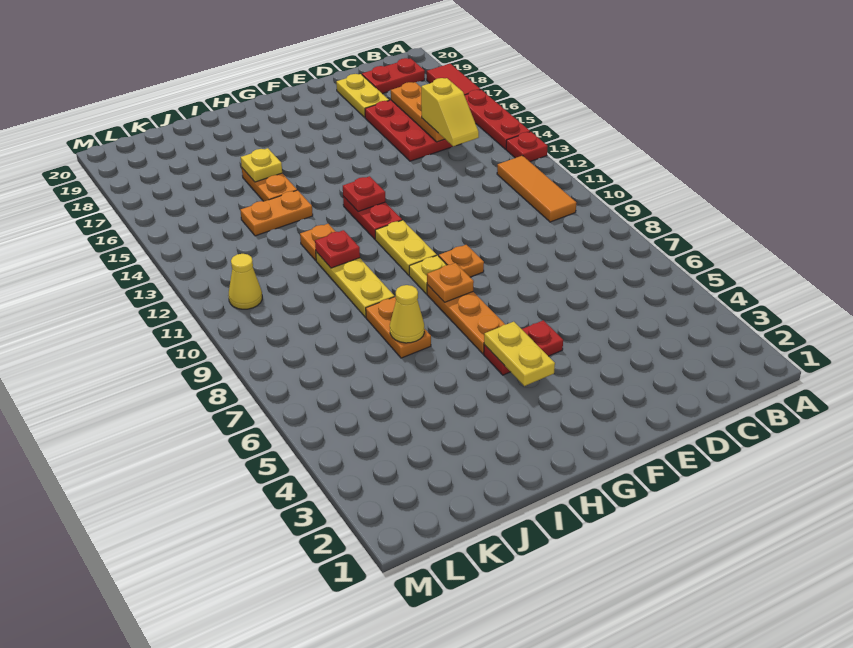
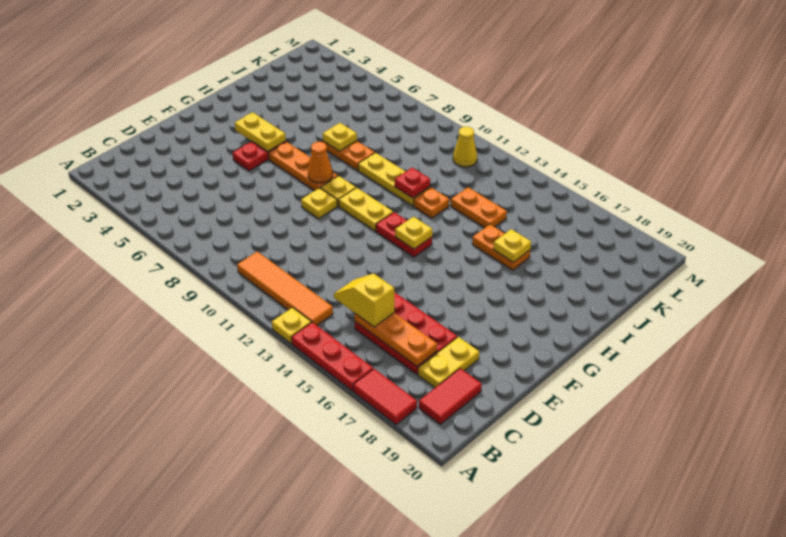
red 1x1 plate [506,132,548,162] -> yellow 1x1 plate [272,308,311,343]
orange 1x3 tile [497,156,576,222] -> orange 1x4 tile [237,252,333,325]
red 1x2 plate [362,58,425,94] -> red 1x2 tile [419,368,482,424]
yellow 1x2 plate [336,74,389,117] -> yellow 1x2 plate turned to [418,337,479,388]
orange 1x1 plate [439,245,484,277] -> yellow 1x1 plate [301,188,337,218]
orange 1x1 plate [427,263,474,302] -> orange 1x1 cone [308,142,333,183]
red 1x1 plate [343,176,385,212] -> yellow 1x1 plate [395,217,432,249]
yellow 1x1 cone [390,285,424,343] -> yellow 1x1 plate [323,123,357,151]
orange 1x2 plate [240,190,313,236] -> orange 1x2 plate turned to [451,187,507,228]

